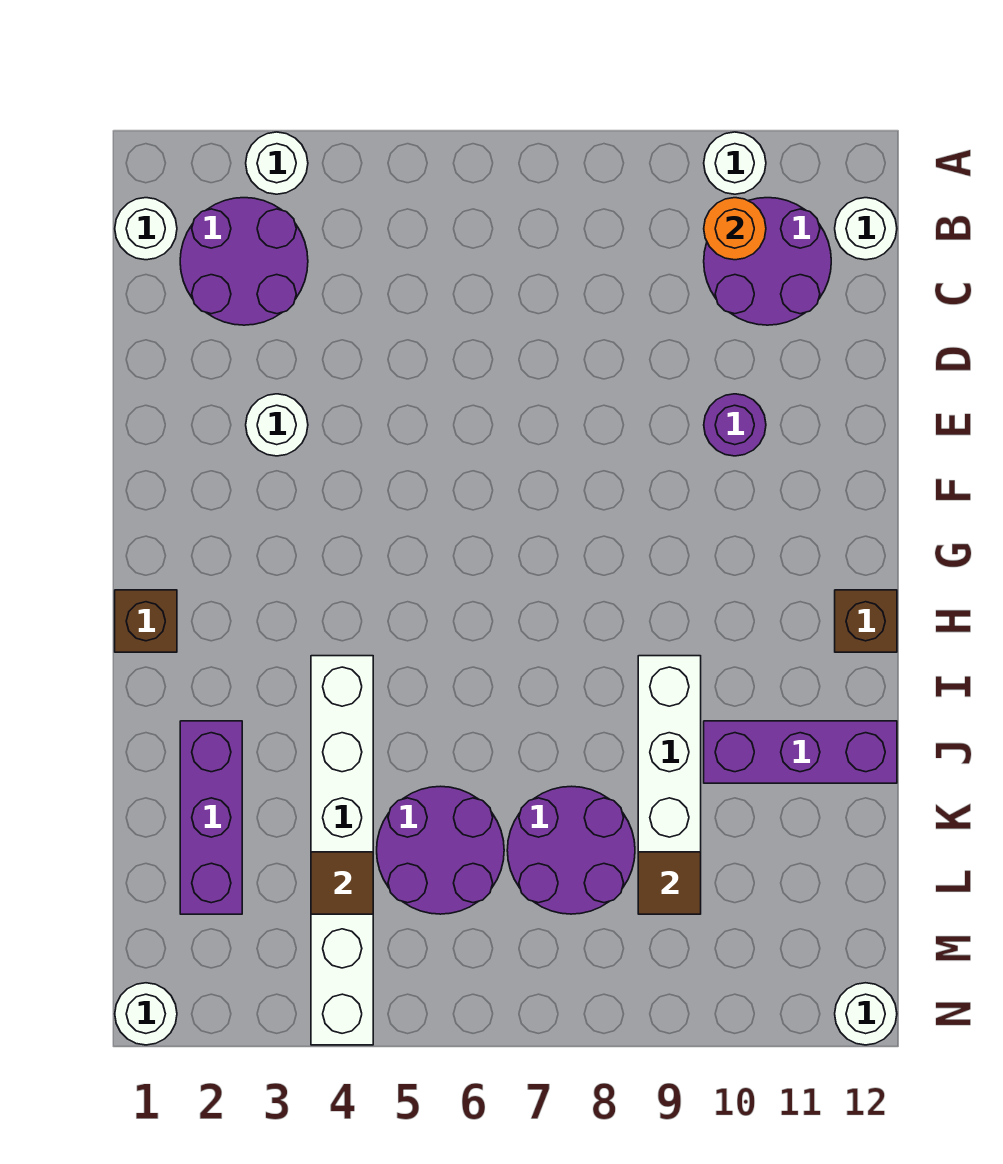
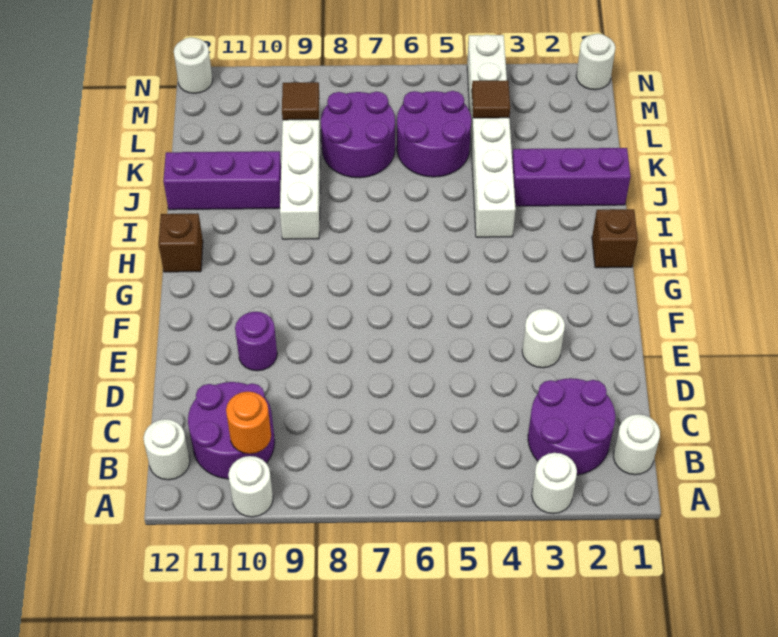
purple 1x3 brick [180,721,242,914] -> purple 1x3 brick turned to [512,148,630,206]

